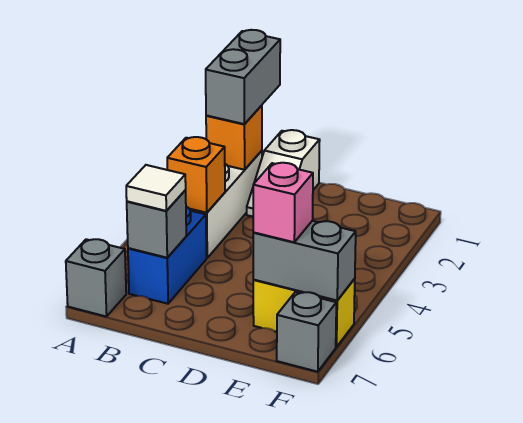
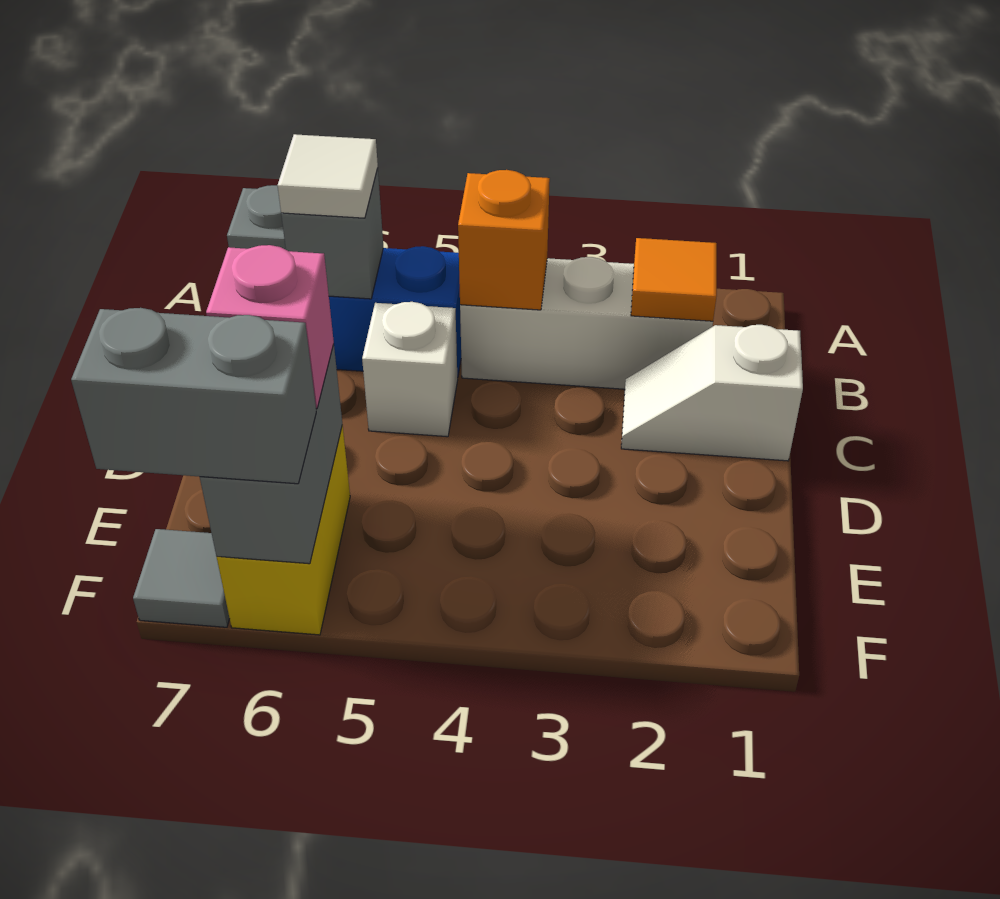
grey 1x2 brick [206,30,280,124] -> grey 1x2 brick moved to [71,308,316,484]
orange 1x1 brick [206,105,262,170] -> orange 1x1 tile [631,238,717,321]
none -> white 1x1 brick [362,302,458,437]
grey 1x1 brick [277,292,336,372] -> grey 1x1 tile [133,529,230,627]

